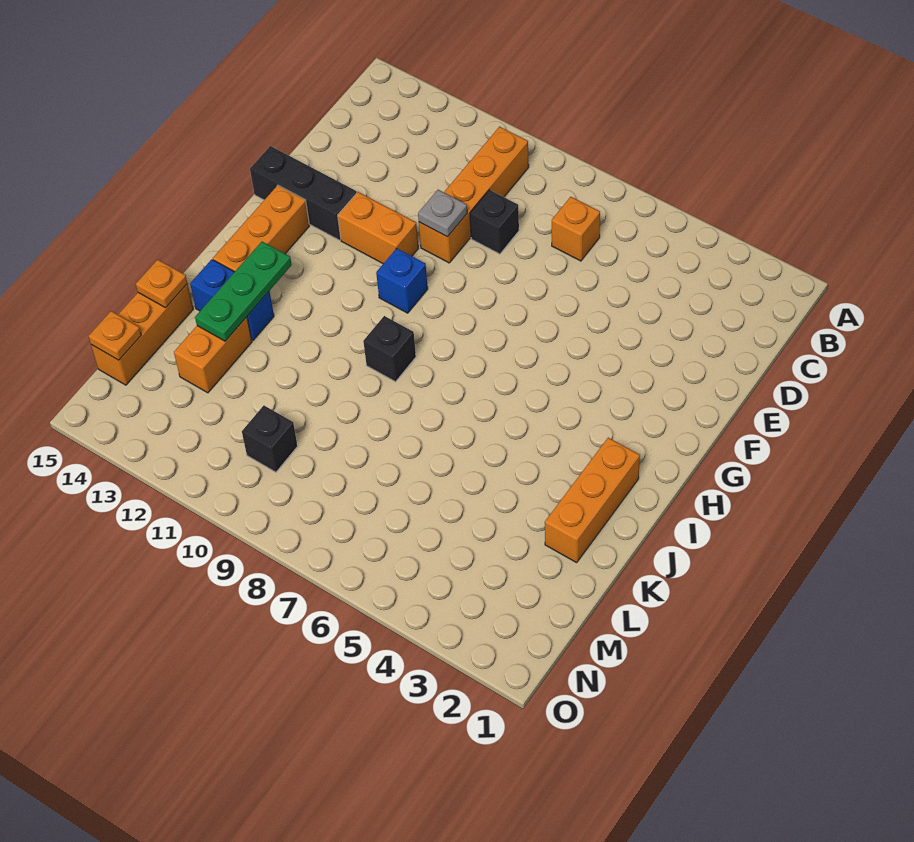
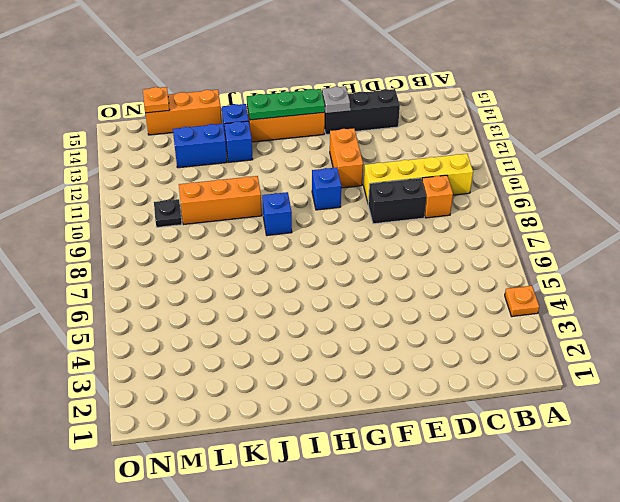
orange 1x4 brick [419,127,529,263] -> yellow 1x4 brick [364,154,473,202]
orange 1x1 brick [552,197,600,261] -> orange 1x1 brick moved to [422,175,453,218]
black 1x1 brick [470,190,519,254] -> black 1x2 brick [368,178,426,224]
grey 1x1 plate [418,190,467,237] -> grey 1x1 plate moved to [322,86,350,112]
black 1x3 brick [250,146,357,240] -> black 1x3 brick turned to [324,89,400,134]
orange 1x3 brick [545,438,640,563] -> orange 1x3 brick moved to [179,176,262,224]
black 1x1 brick [363,316,416,382] -> blue 1x1 brick [262,192,292,236]
green 1x3 plate [195,242,292,341] -> green 1x3 plate moved to [247,89,325,120]
orange 1x2 brick [174,317,252,393] -> blue 1x2 brick [173,124,227,168]
orange 1x1 plate [136,260,188,308] -> orange 1x1 plate moved to [505,286,539,317]
black 1x1 brick [242,406,298,472] -> black 1x1 plate [154,199,182,227]

